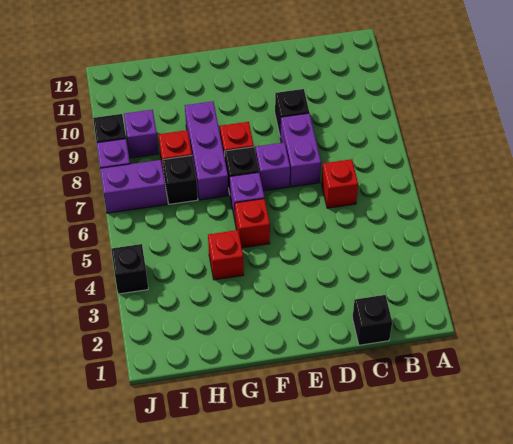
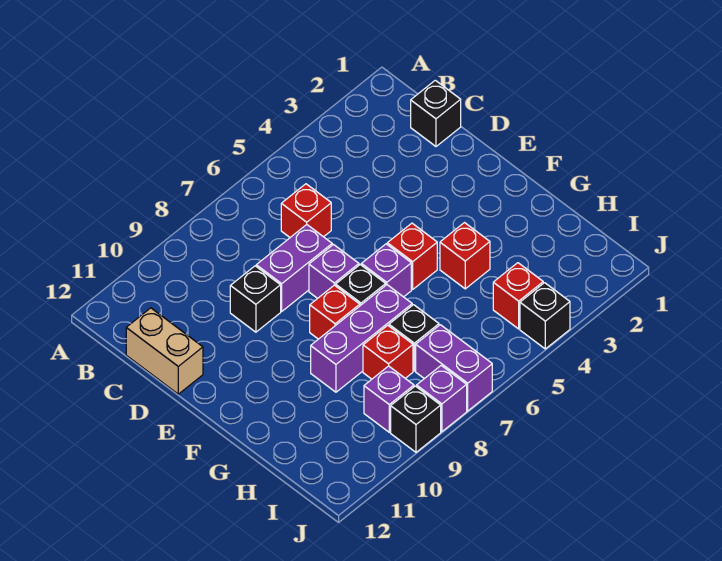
none -> tan 1x2 brick [126,308,203,394]
none -> red 1x1 brick [493,263,543,329]

